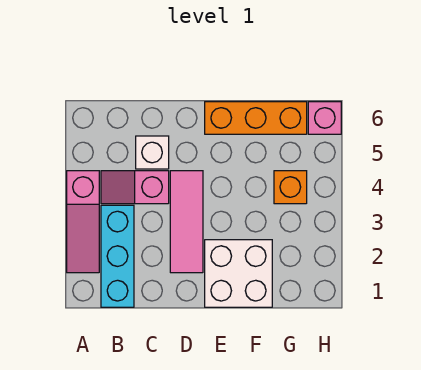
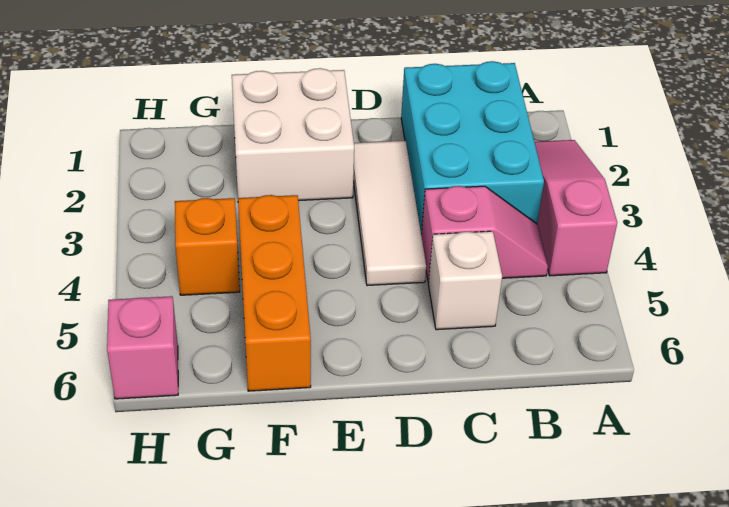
cyan 1x3 brick [101,205,134,307] -> cyan 2x3 brick [401,61,544,234]
pink 1x3 tile [170,171,203,273] -> white 1x3 tile [353,141,426,286]
orange 1x3 brick [205,102,307,134] -> orange 1x3 brick turned to [238,195,311,391]

